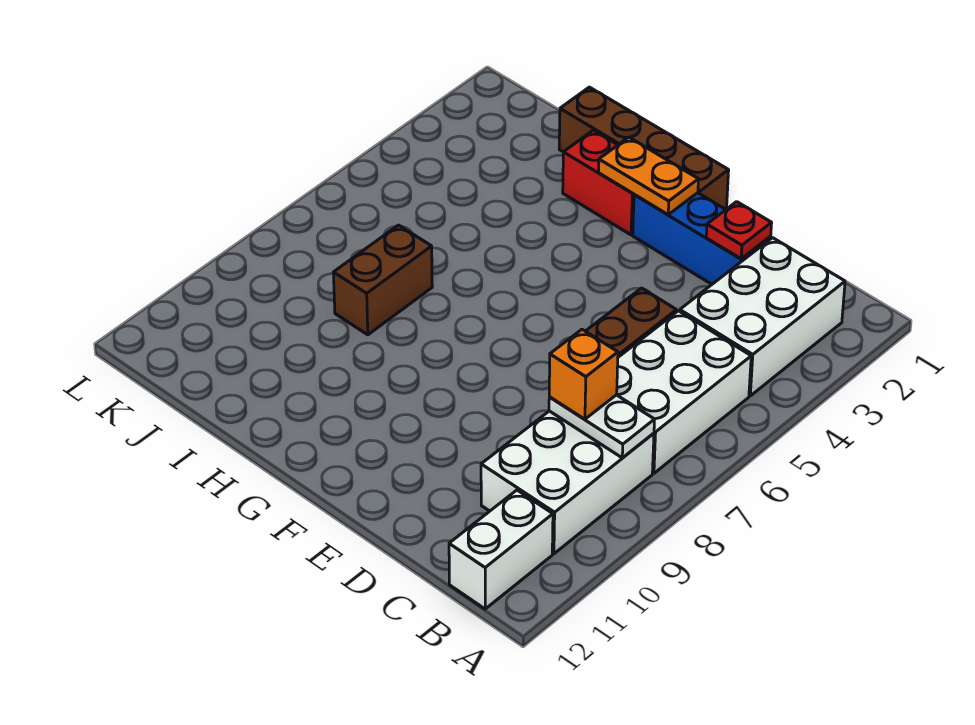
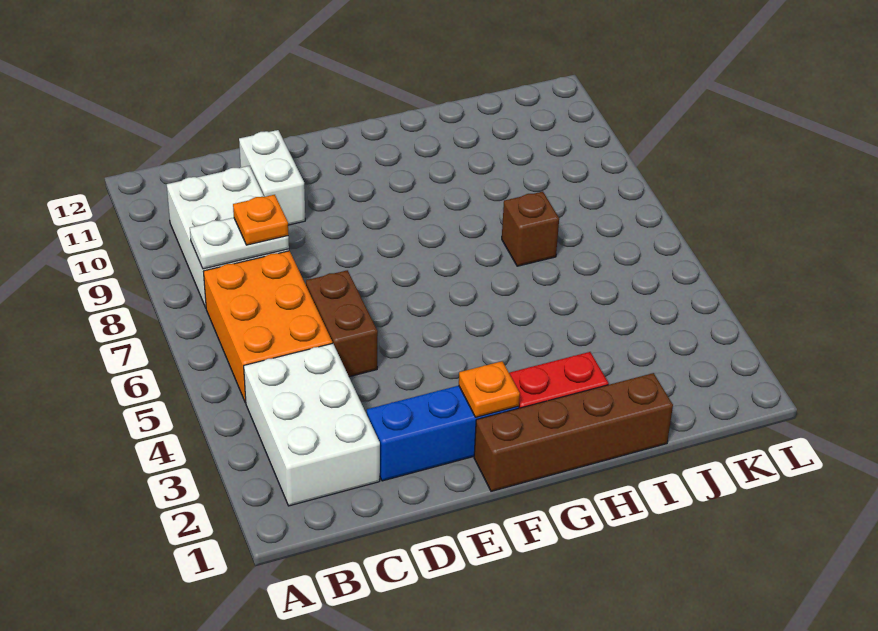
white 2x3 brick [617,311,751,473] -> orange 2x3 brick [203,251,332,403]
white 1x2 brick [449,490,553,609] -> white 1x2 brick moved to [239,130,305,225]
orange 1x1 brick [549,330,618,419] -> orange 1x1 plate [233,195,288,245]
red 1x1 plate [706,202,772,259] -> none
orange 1x2 plate [599,137,698,214] -> orange 1x1 plate [459,361,520,417]
brown 1x2 brick [333,225,432,335] -> brown 1x1 brick [502,192,559,266]

